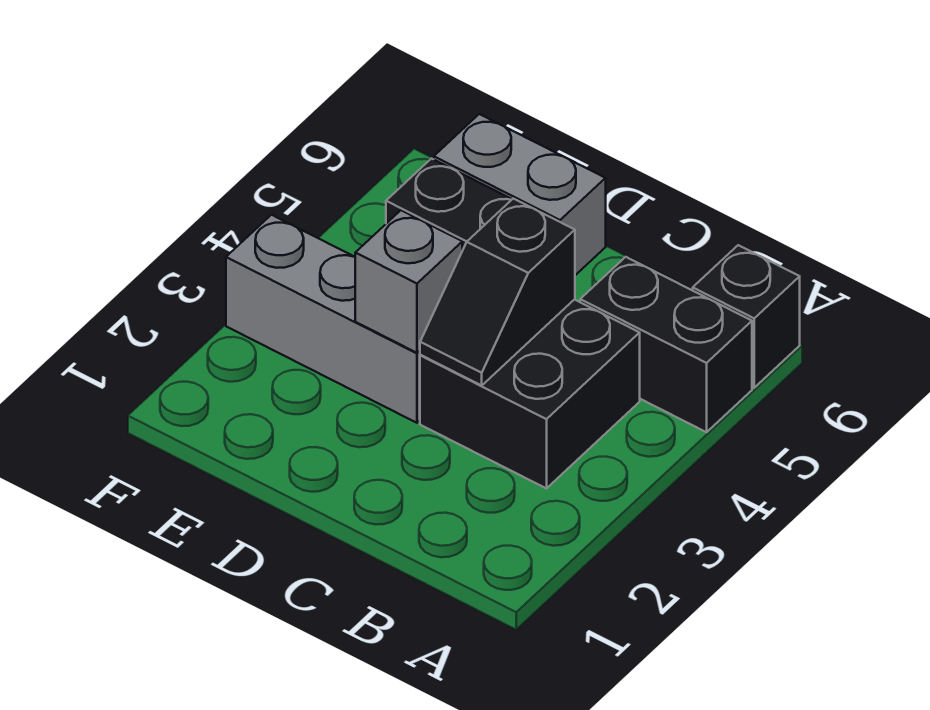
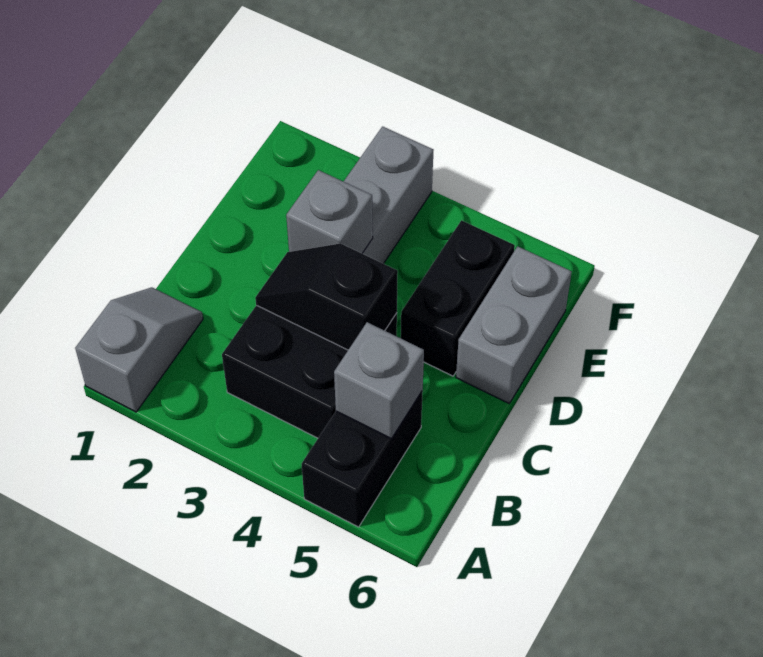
none -> grey 1x2 slope [75,287,203,412]
black 1x1 brick [693,245,800,388] -> none
none -> grey 1x1 brick [334,322,424,439]

